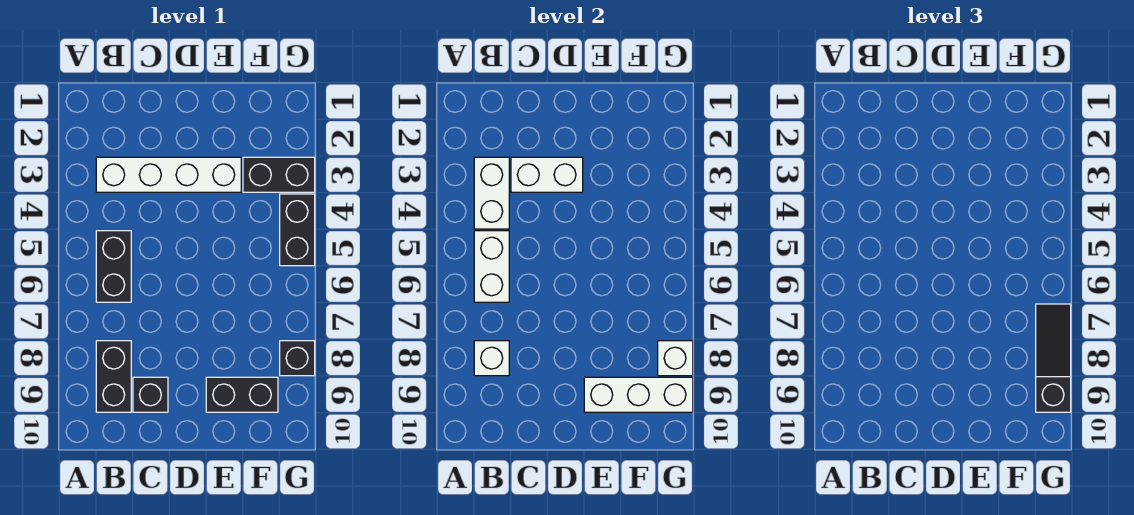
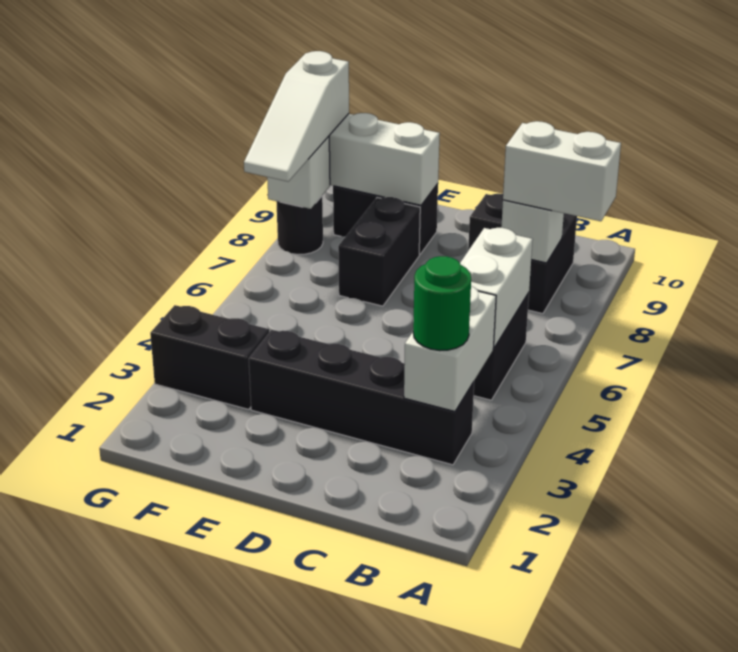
white 1x4 brick [96,157,241,192] -> black 1x4 brick [249,330,474,465]
none -> green 1x1 round brick [413,256,471,351]
white 1x2 brick [511,157,583,192] -> white 1x2 brick moved to [503,121,621,221]
black 1x2 brick [280,194,315,266] -> black 1x2 brick moved to [338,197,420,306]
black 1x3 slope [1036,304,1071,412] -> white 1x3 slope [244,51,349,182]
black 1x1 brick [280,341,315,376] -> black 1x1 round brick [276,196,323,255]

